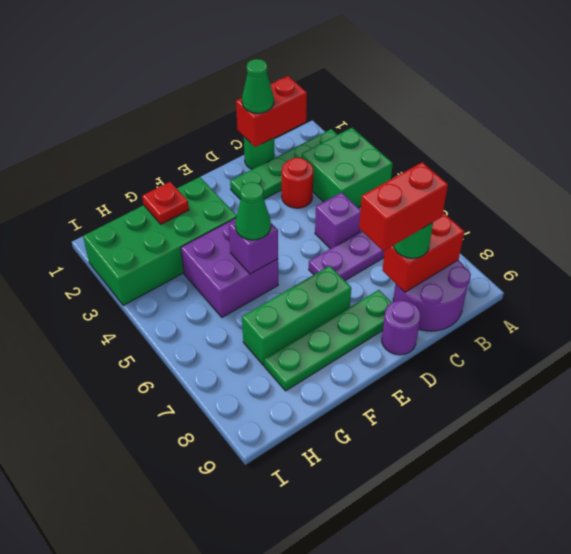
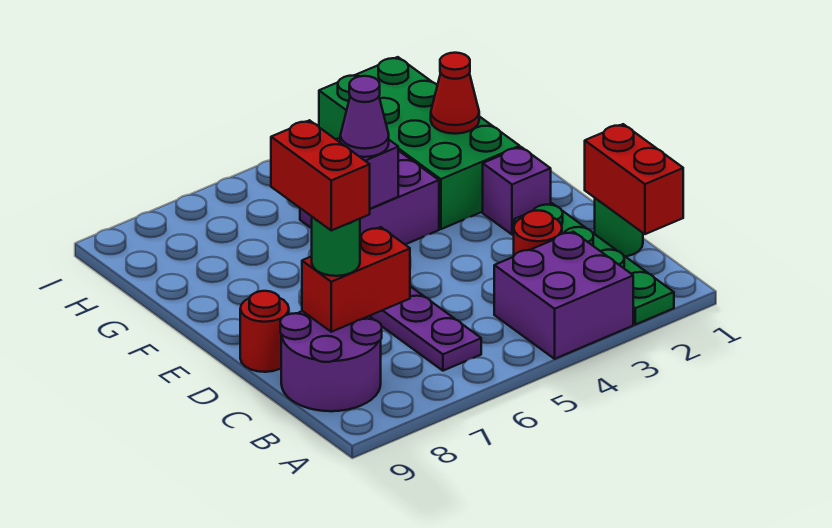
green 2x2 brick [302,128,393,208] -> purple 2x2 brick [494,232,633,359]
red 1x2 brick [382,213,464,292] -> red 1x2 brick turned to [302,227,410,332]
green 1x1 cone [242,59,274,113] -> none
purple 1x1 brick [315,192,361,249] -> purple 1x1 brick moved to [483,147,551,235]
green 1x4 plate [264,290,392,391] -> none
purple 1x1 round brick [382,300,421,355] -> red 1x1 round brick [240,291,289,372]
green 1x3 brick [242,266,351,365] -> none
green 1x1 cone [235,182,271,240] -> purple 1x1 cone [340,76,389,157]
red 1x1 plate [142,182,189,224] -> red 1x1 cone [431,53,479,134]

